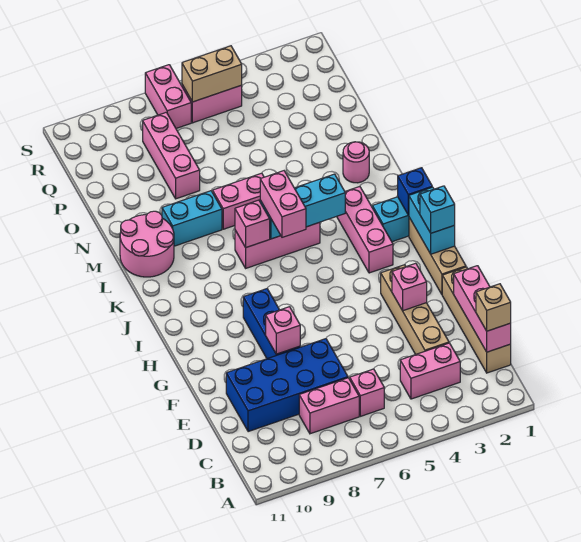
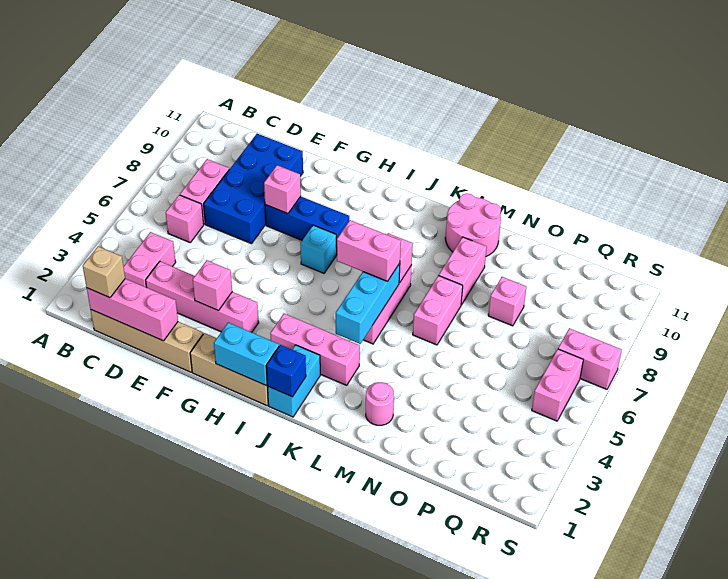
tan 1x4 brick [381,265,449,354] -> pink 1x4 brick [146,262,259,332]
cyan 1x1 brick [420,186,455,233] -> cyan 1x1 brick moved to [300,225,337,273]
cyan 1x2 brick [162,191,222,246] -> pink 1x2 brick [439,237,487,305]
pink 1x3 brick [143,112,200,199] -> pink 1x1 brick [488,277,526,326]
tan 1x2 brick [182,46,242,102] -> none

